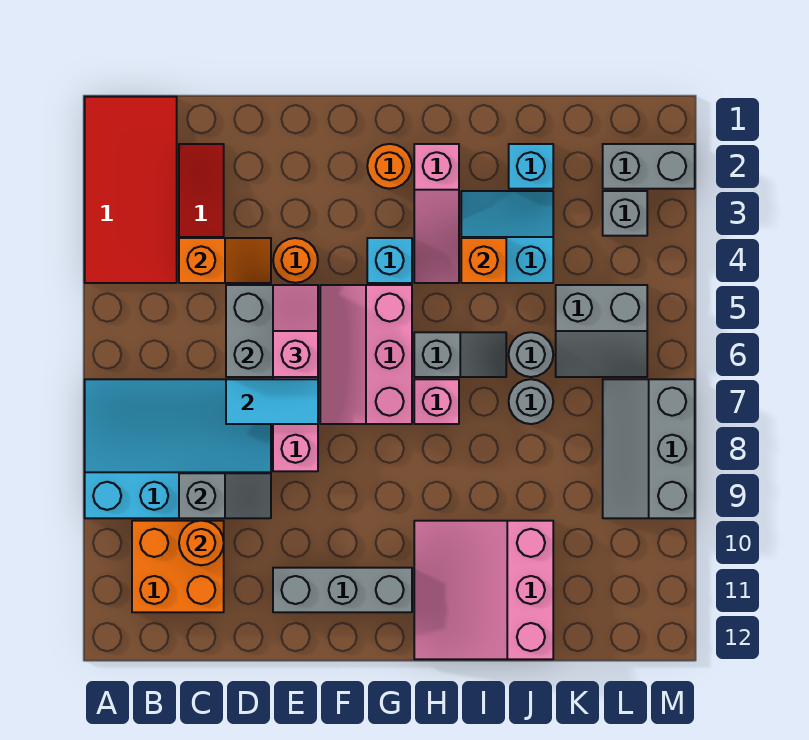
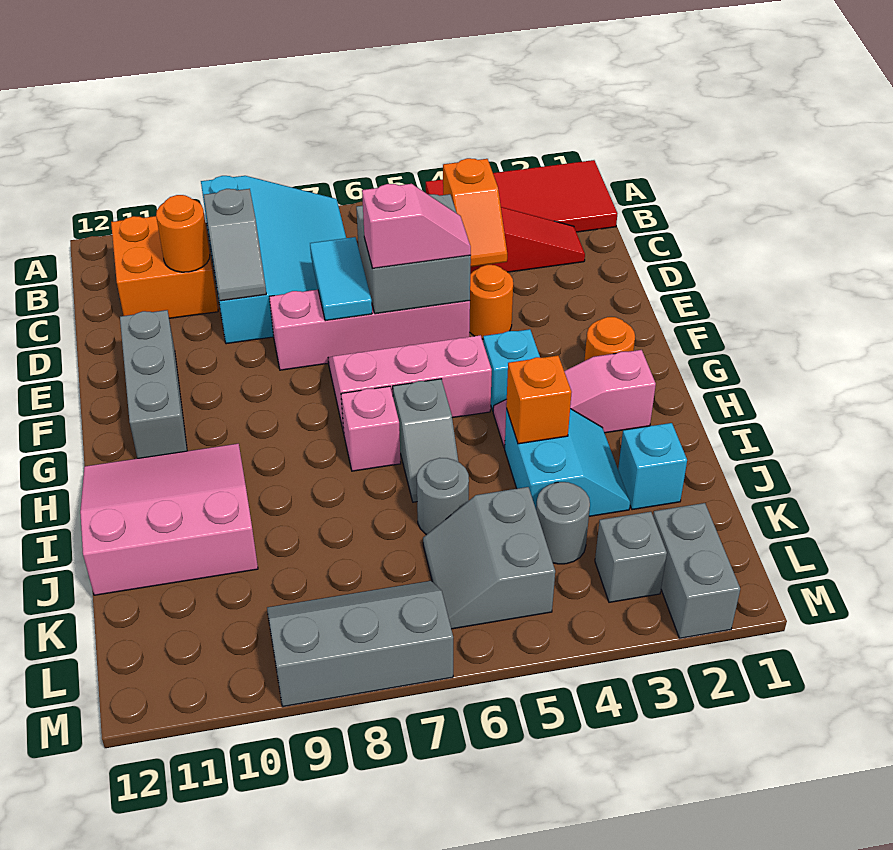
grey 1x1 round brick [509,379,553,424] -> grey 1x1 round brick moved to [536,482,590,564]

